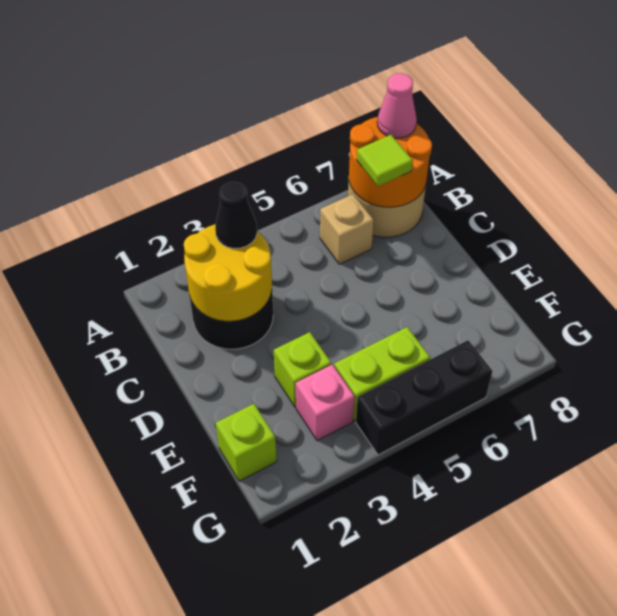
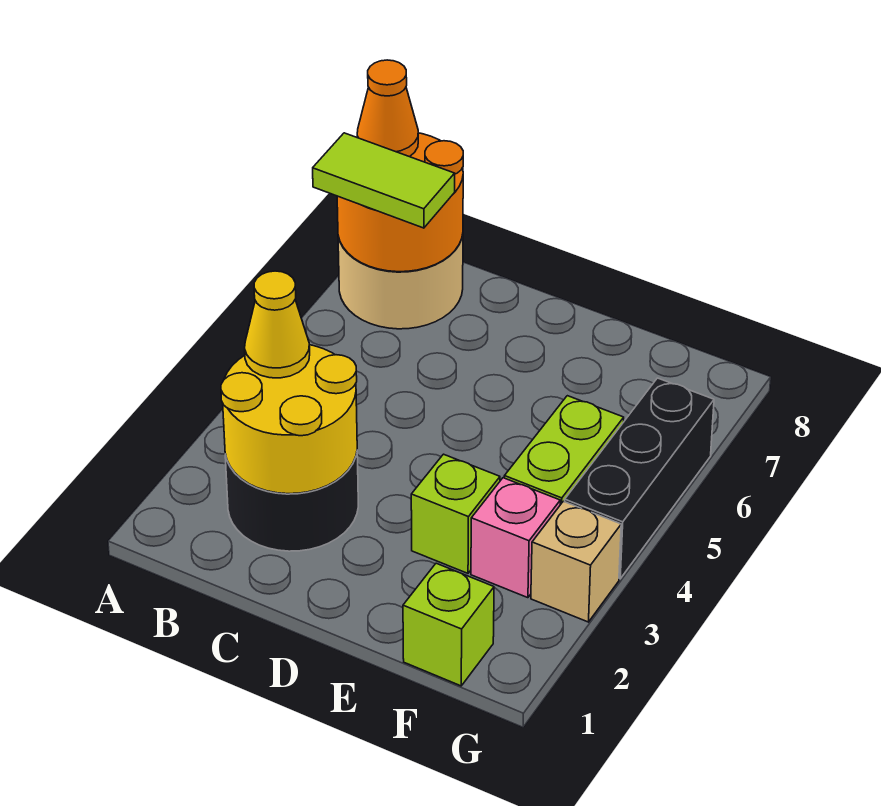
pink 1x1 cone [377,73,417,138] -> orange 1x1 cone [357,60,418,157]
black 1x1 cone [215,182,257,248] -> yellow 1x1 cone [245,271,310,378]
tan 1x1 brick [320,194,374,264] -> tan 1x1 brick moved to [531,501,621,622]
lime 1x1 tile [357,135,413,186] -> lime 1x2 tile [313,133,455,228]

